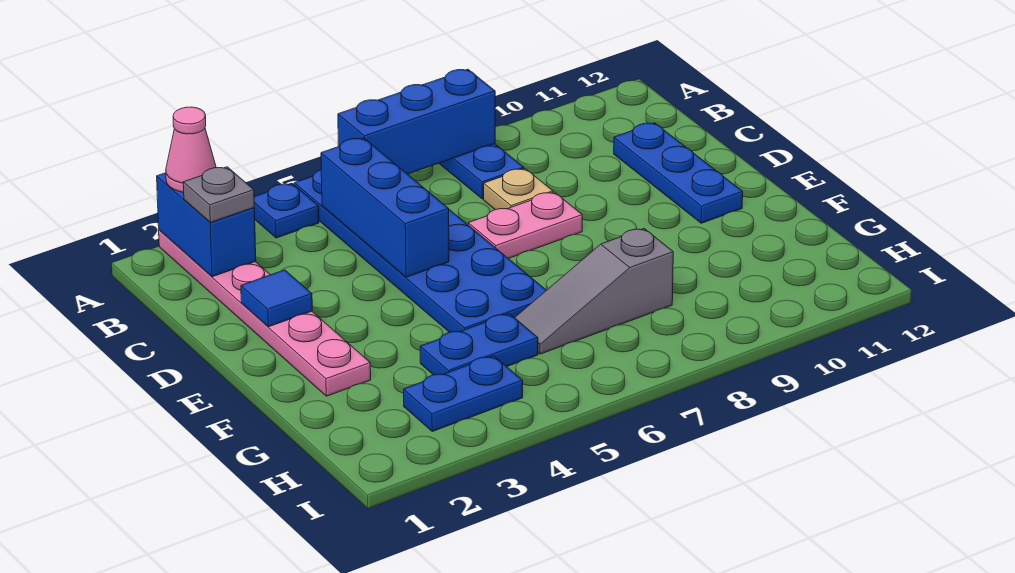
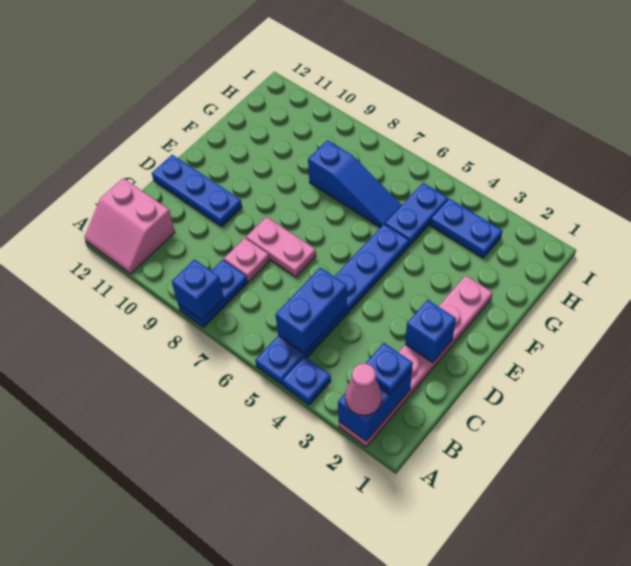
blue 2x6 plate [294,170,546,332] -> blue 1x6 plate [255,224,409,385]
blue 1x3 brick [338,69,495,174] -> blue 1x1 brick [172,259,224,321]
none -> pink 2x2 slope [85,178,175,274]
grey 1x1 plate [183,167,254,223] -> blue 1x1 plate [366,343,413,395]
blue 1x3 brick [321,138,449,277] -> blue 1x2 brick [276,268,347,353]
tan 1x1 plate [484,169,553,210] -> pink 1x1 plate [224,238,269,282]
blue 1x3 plate [614,123,743,223] -> blue 1x3 plate turned to [152,155,242,226]
blue 1x1 tile [241,270,312,327] -> blue 1x1 brick [405,300,456,363]
blue 1x2 plate [420,314,538,375] -> blue 1x2 plate turned to [385,183,448,246]
grey 1x3 slope [515,229,673,354] -> blue 1x3 slope [308,140,401,228]

